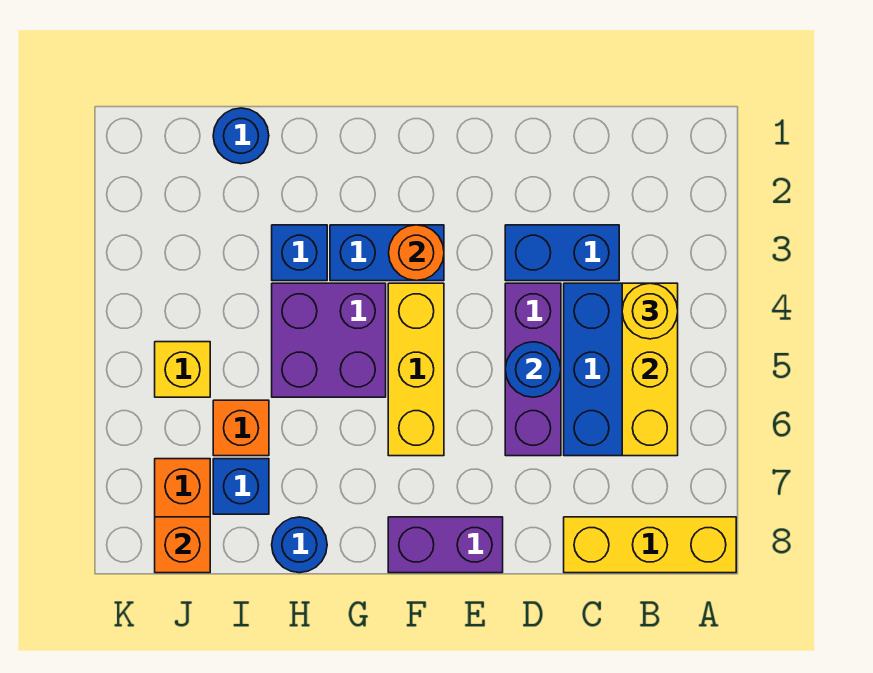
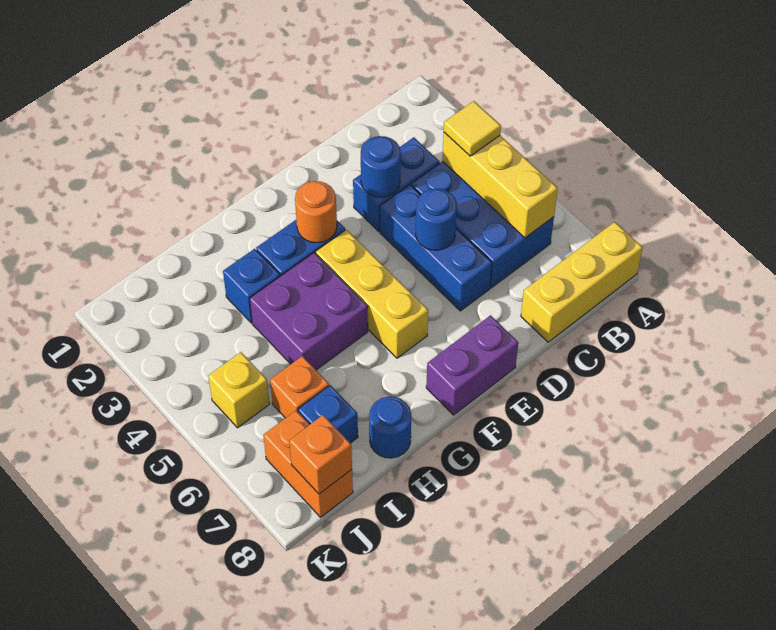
yellow 1x1 round brick [622,283,678,339] -> yellow 1x1 tile [444,101,501,156]
purple 1x3 brick [505,283,561,456] -> blue 1x3 brick [380,185,492,311]
blue 1x1 round brick [213,108,269,164] -> blue 1x1 round brick moved to [361,136,401,197]

